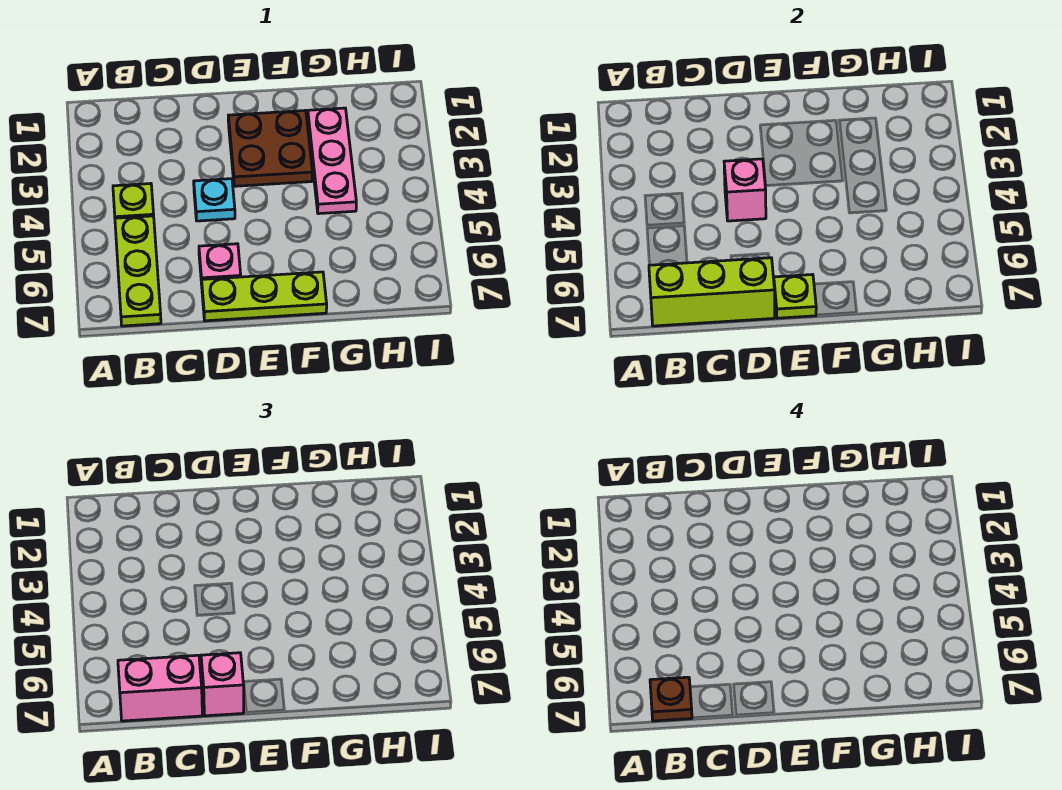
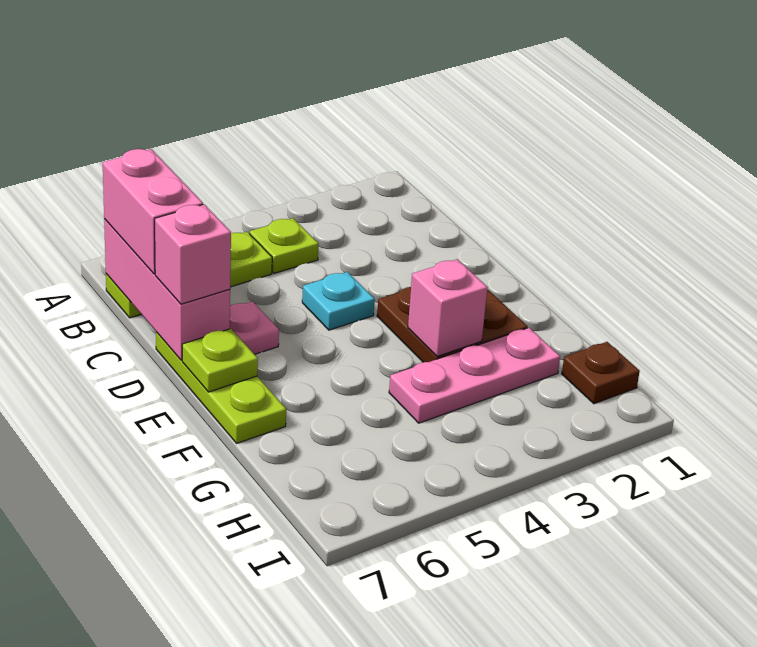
lime 1x3 brick [649,258,775,326] -> pink 1x3 brick [104,219,230,360]
brown 1x1 plate [650,677,692,721] -> brown 1x1 plate moved to [562,342,640,404]
pink 1x1 brick [724,159,766,221] -> pink 1x1 brick moved to [408,259,487,357]

